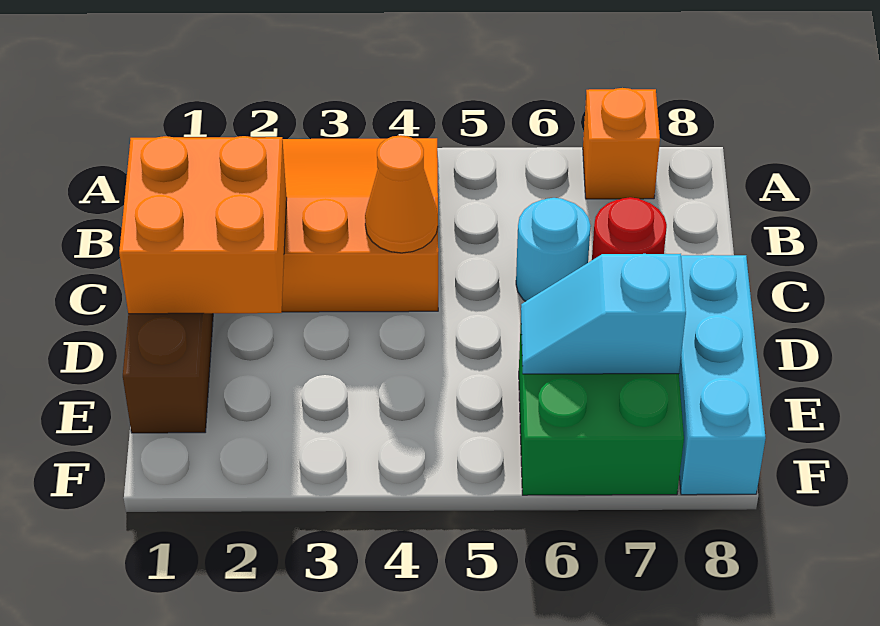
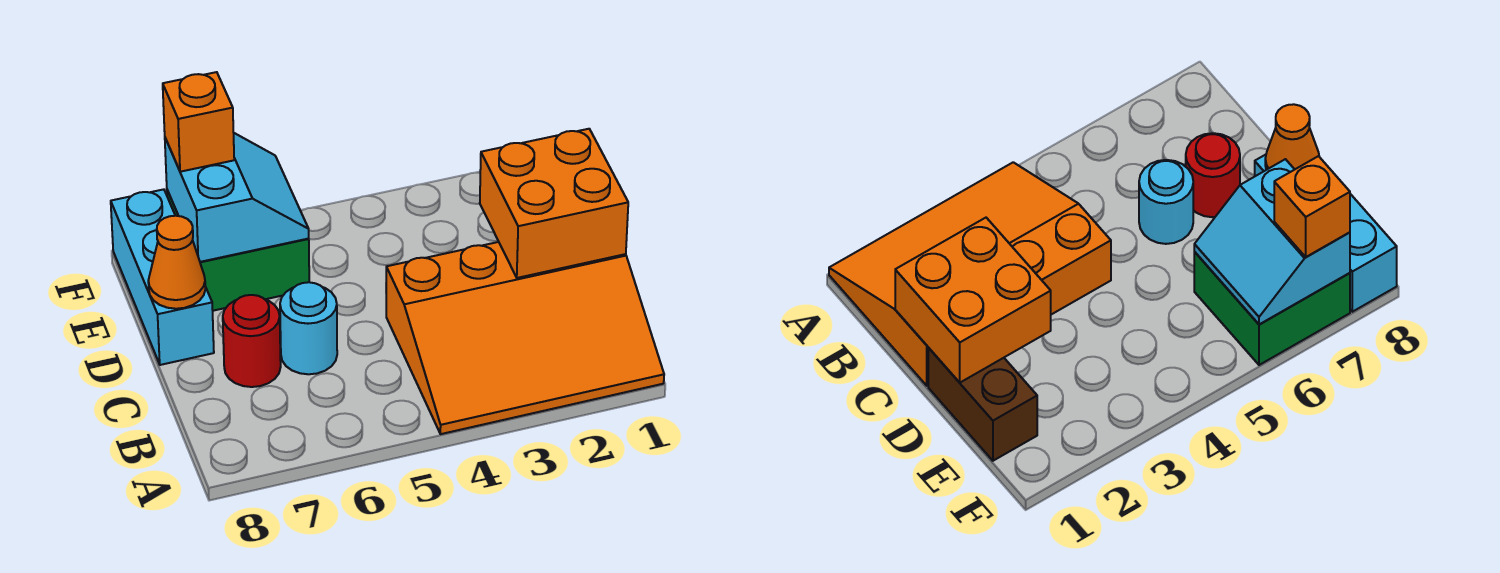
orange 1x1 brick [583,88,660,199] -> orange 1x1 brick moved to [163,72,234,172]
orange 1x1 cone [365,135,438,253] -> orange 1x1 cone moved to [148,216,205,309]
cyan 1x2 slope [521,254,686,374] -> cyan 2x2 slope [165,133,309,262]

